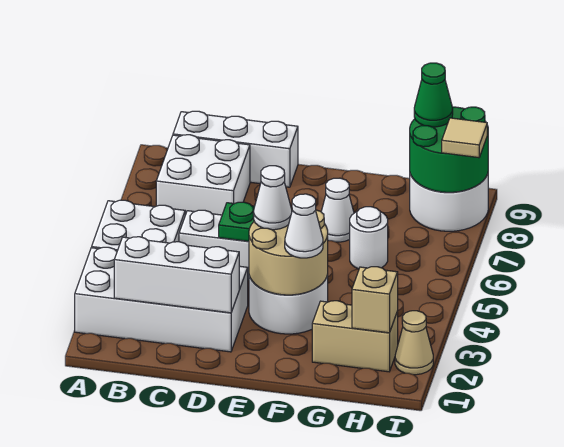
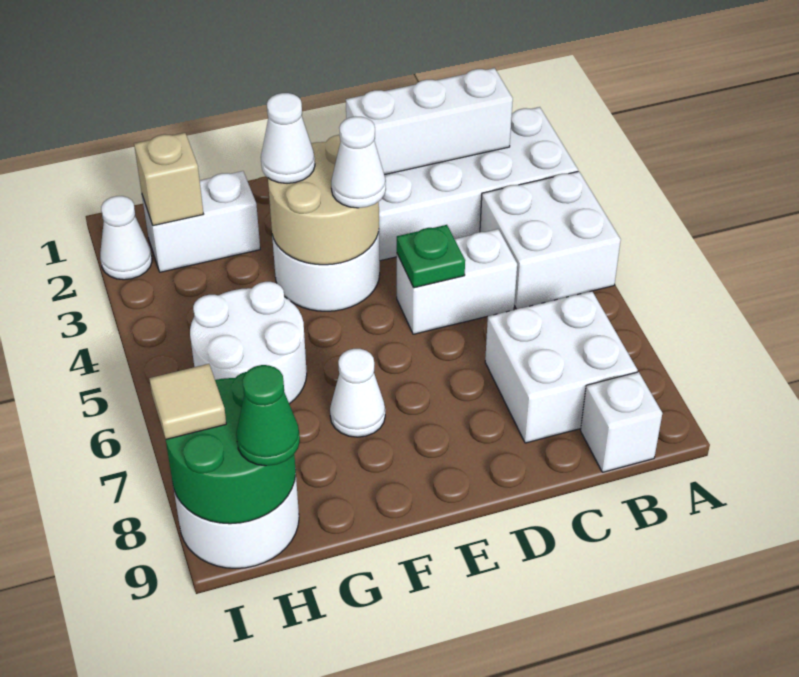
white 1x3 brick [173,111,298,187] -> white 1x1 brick [581,372,662,472]
tan 1x2 brick [312,301,398,372] -> white 1x2 brick [142,171,260,272]
white 1x1 round brick [350,207,388,269] -> white 2x2 round brick [190,282,307,404]
tan 1x1 cone [395,311,433,375] -> white 1x1 cone [100,196,152,280]

